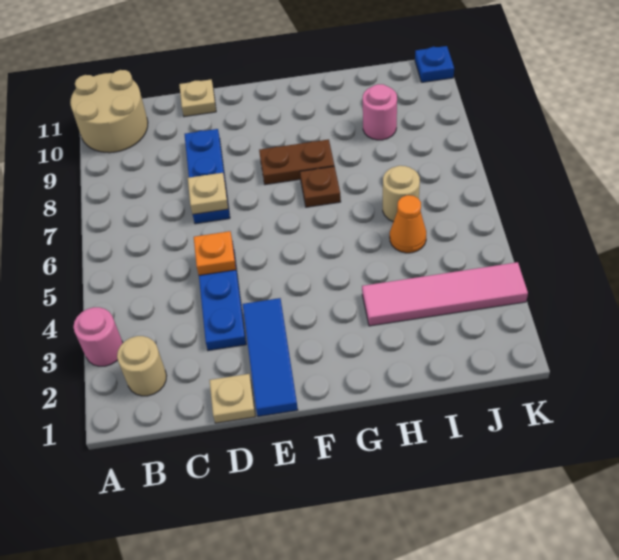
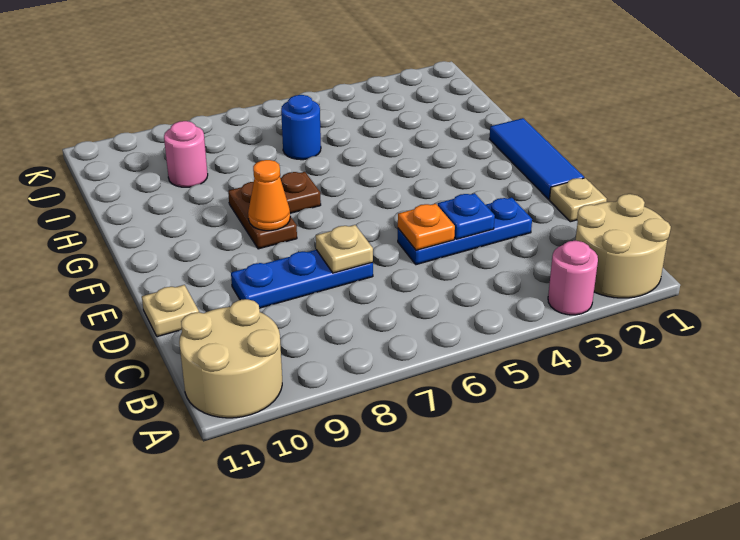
tan 1x1 round brick [117,336,167,396] -> tan 2x2 round brick [575,194,671,298]
blue 1x3 tile [243,298,298,417] -> blue 1x3 tile turned to [490,118,584,199]
pink 1x4 tile [362,262,528,326] -> none
orange 1x1 cone [390,195,426,253] -> orange 1x1 cone moved to [248,160,290,231]
tan 1x1 round brick [383,166,420,222] -> blue 1x1 round brick [281,95,321,160]
blue 1x1 plate [415,46,454,82] -> blue 1x1 plate moved to [438,193,495,239]

